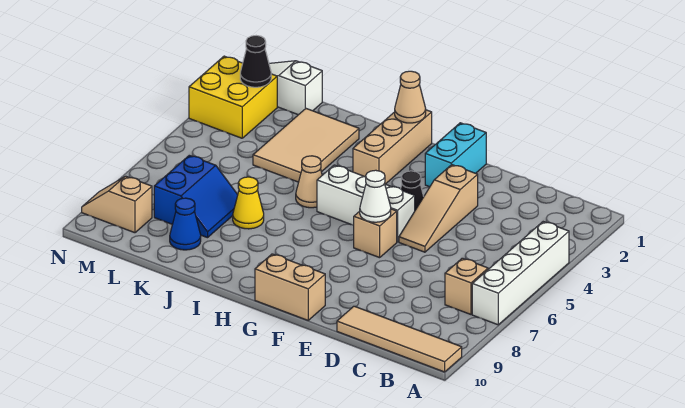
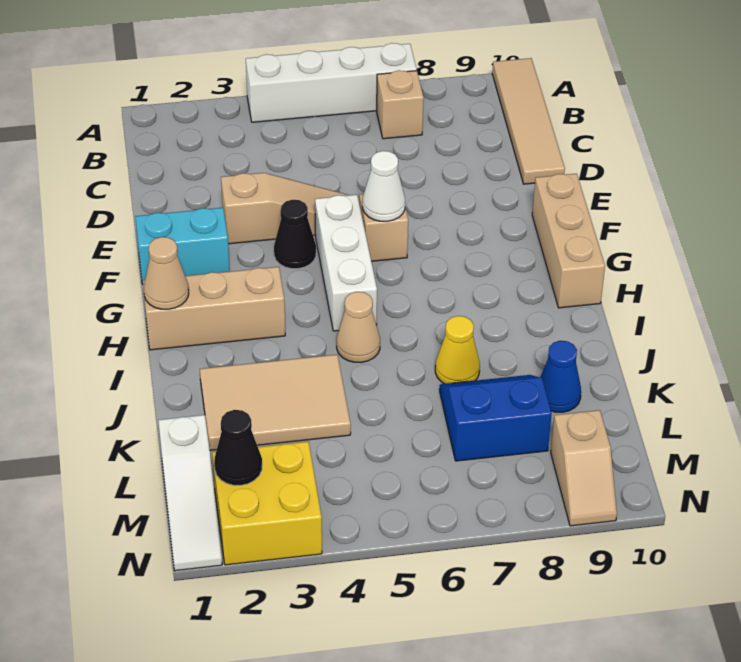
tan 1x2 brick [255,254,325,320] -> tan 1x3 brick [532,174,605,308]

